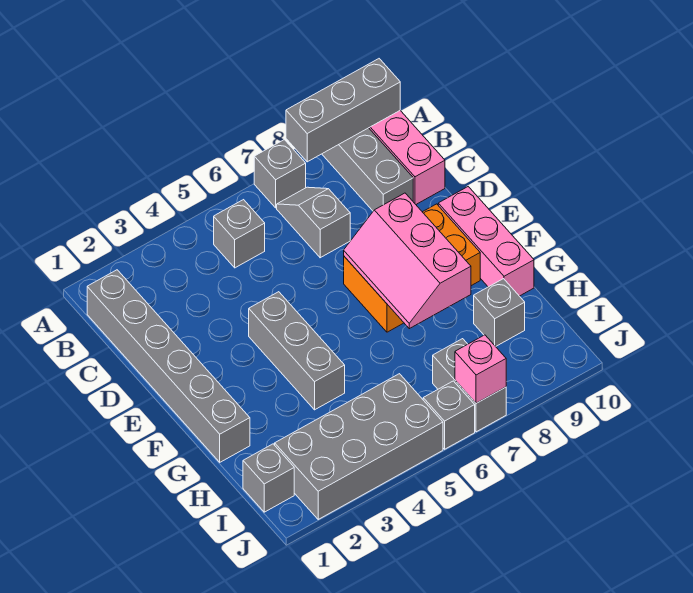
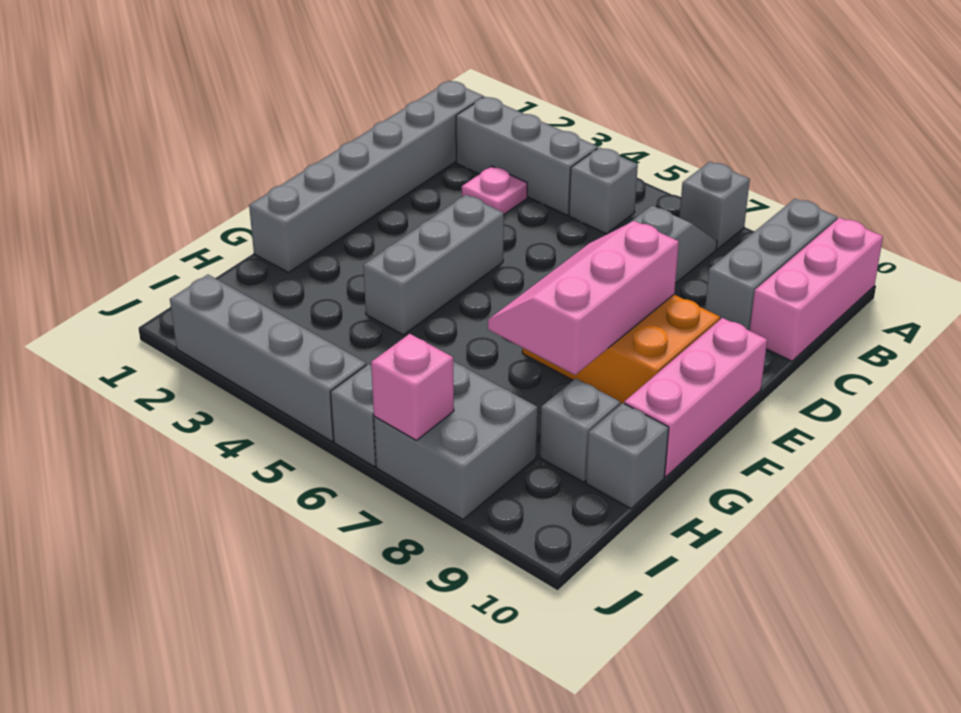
grey 1x3 brick [286,59,400,162] -> grey 1x3 brick moved to [456,97,598,215]
none -> pink 1x1 plate [462,166,527,214]
grey 1x1 brick [243,444,294,512] -> grey 1x1 brick moved to [586,403,669,509]
grey 2x4 brick [275,374,443,519] -> grey 1x4 brick [170,275,366,441]
grey 1x2 brick [433,339,506,432] -> grey 2x2 brick [374,361,537,520]

